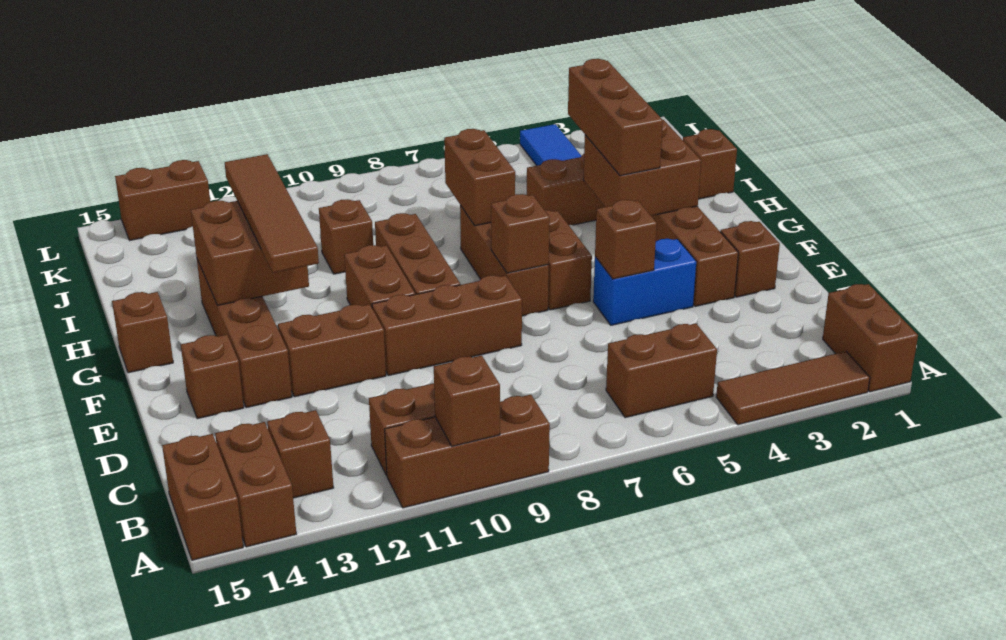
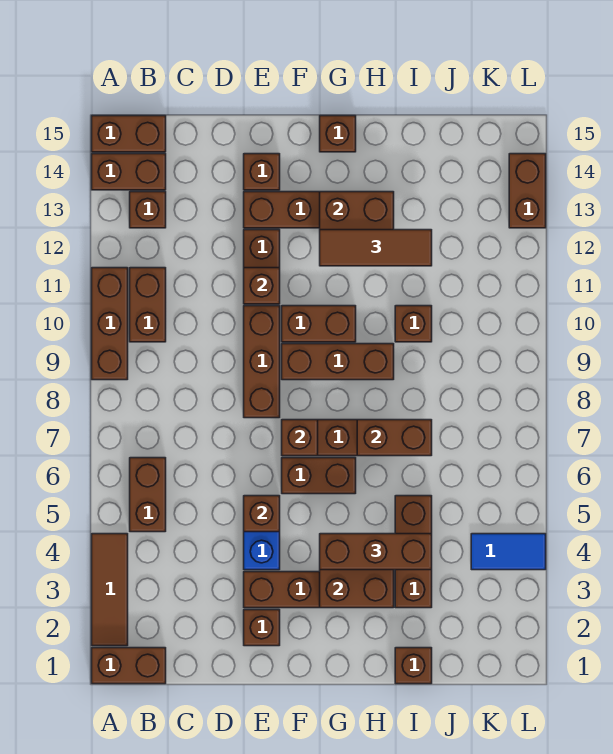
brown 1x1 brick [434,355,500,446] -> brown 1x1 brick moved to [244,268,280,304]
brown 1x4 tile [225,154,319,273] -> brown 1x3 tile [320,230,432,266]

